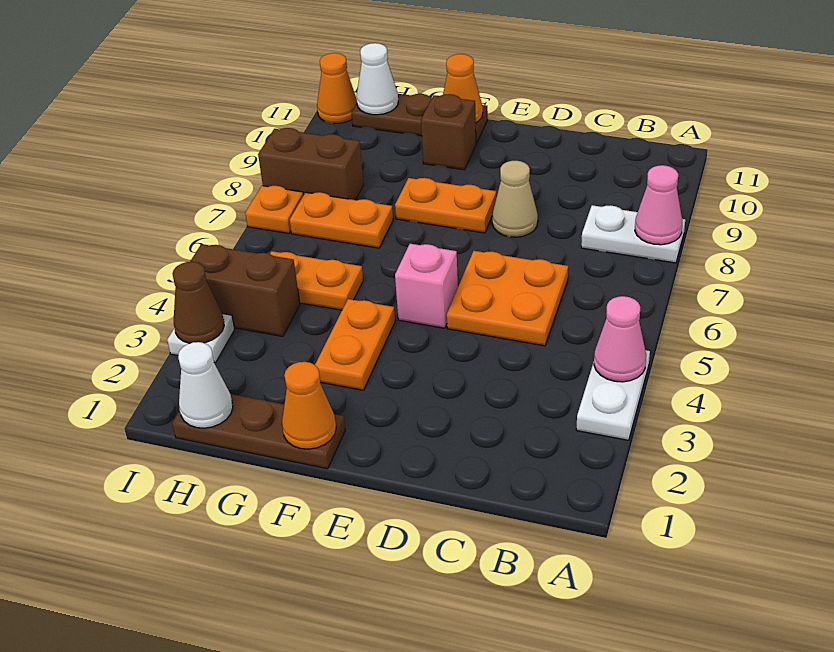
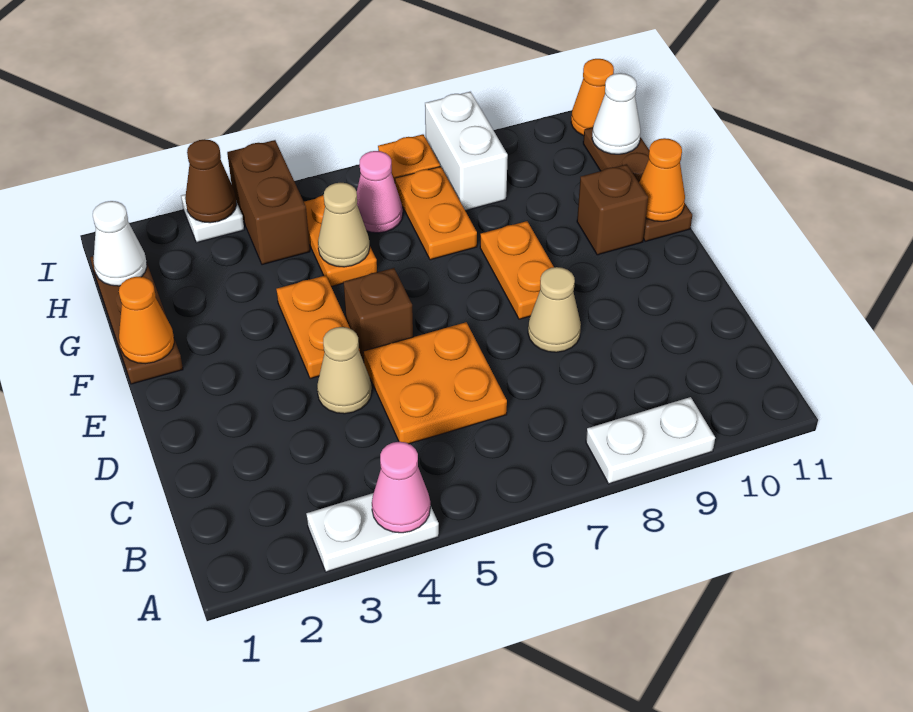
white 1x2 plate [581,205,685,263] -> white 1x2 plate turned to [586,397,715,484]
pink 1x1 cone [635,165,682,245] -> pink 1x1 cone moved to [357,151,403,233]
none -> tan 1x1 cone [317,327,372,414]
pink 1x1 brick [395,244,458,328] -> brown 1x1 brick [343,268,413,362]
orange 1x2 plate [315,299,395,390] -> orange 1x2 plate turned to [276,275,360,379]
none -> tan 1x1 cone [318,183,370,267]
brown 1x2 brick [258,128,364,200] -> white 1x2 brick [425,92,508,211]

